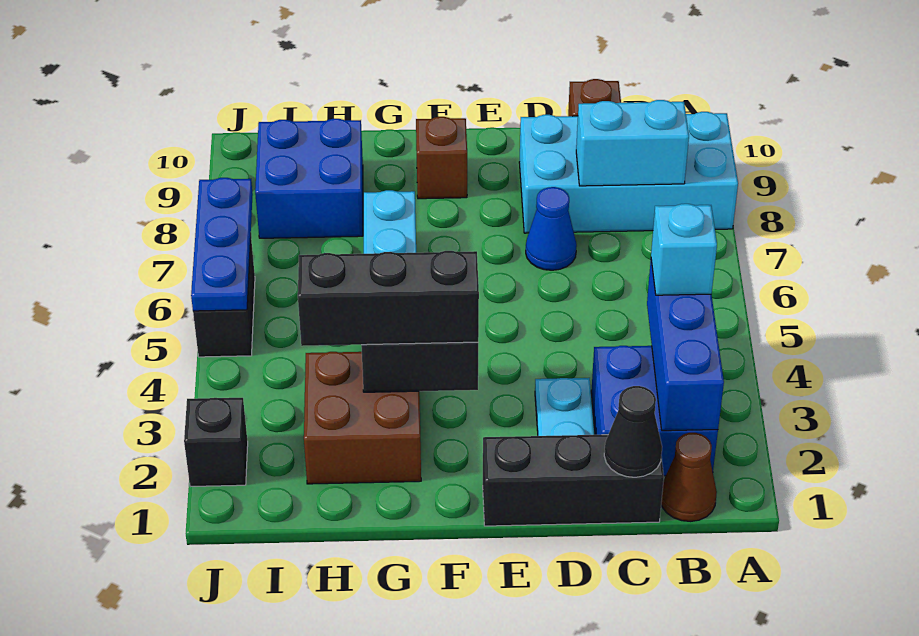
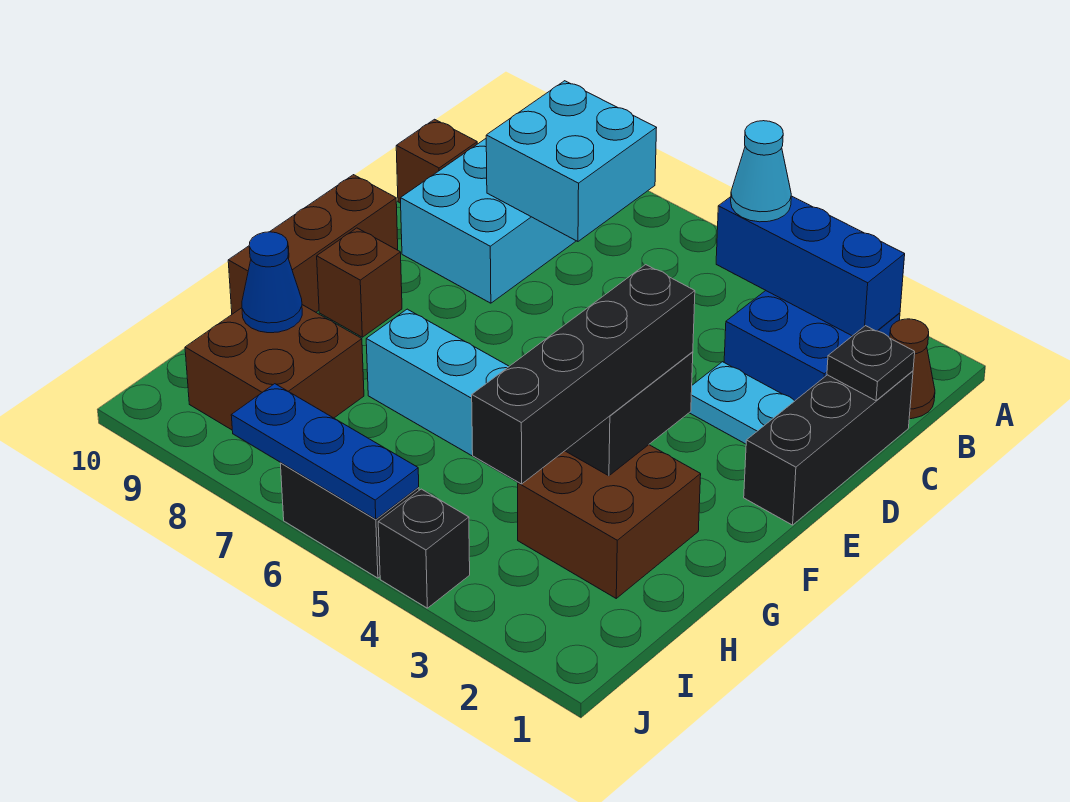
cyan 1x1 brick [651,204,717,295] -> cyan 1x1 cone [731,121,791,222]
cyan 1x2 brick [576,100,689,186] -> cyan 2x2 brick [486,81,656,241]
black 1x1 cone [604,386,662,477] -> black 1x1 plate [827,326,915,401]
blue 1x1 cone [526,187,577,270] -> blue 1x1 cone moved to [242,232,302,333]
none -> brown 1x3 brick [228,175,398,314]
black 1x3 brick [298,251,479,346] -> black 1x4 brick [472,265,695,484]
blue 2x2 brick [255,119,363,238] -> brown 2x2 brick [185,305,364,430]
black 1x1 brick [184,398,248,487] -> black 1x1 brick moved to [378,489,470,608]

